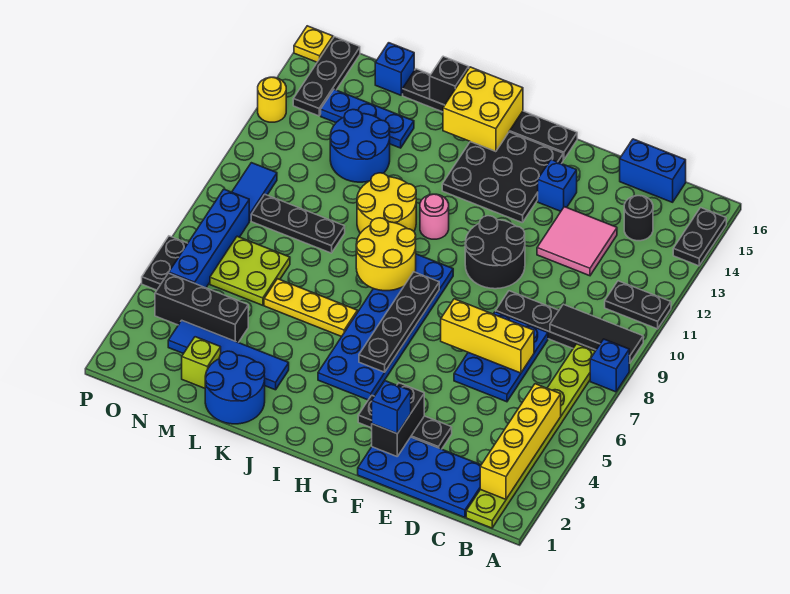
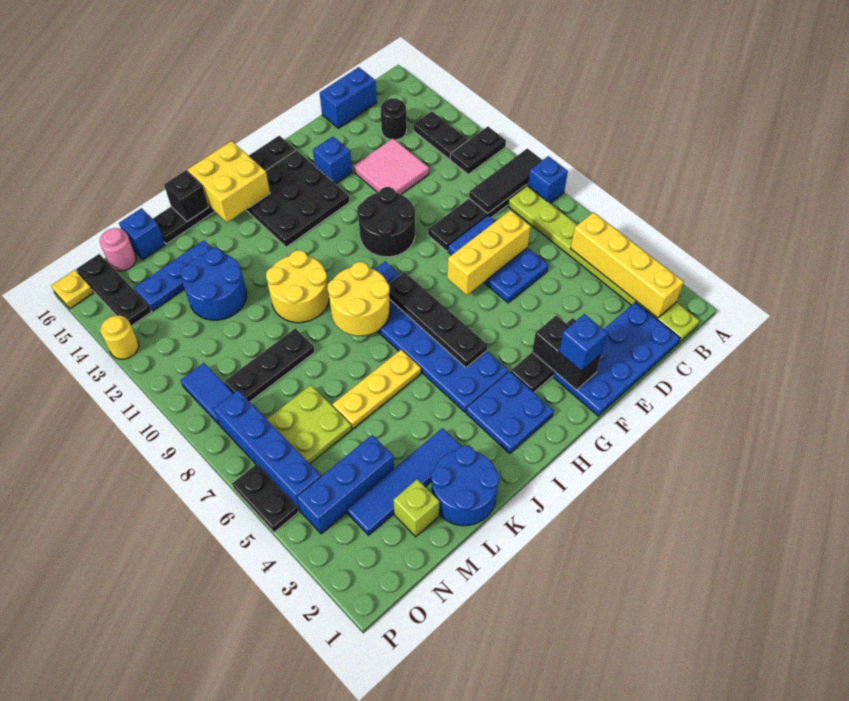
black 1x2 plate [673,208,726,266] -> black 1x2 plate moved to [414,111,468,159]
none -> blue 2x2 plate [466,371,554,453]
pink 1x1 round brick [420,194,449,239] -> pink 1x1 round brick moved to [100,228,136,271]
black 1x3 brick [155,273,248,343] -> blue 1x3 brick [297,435,394,534]

